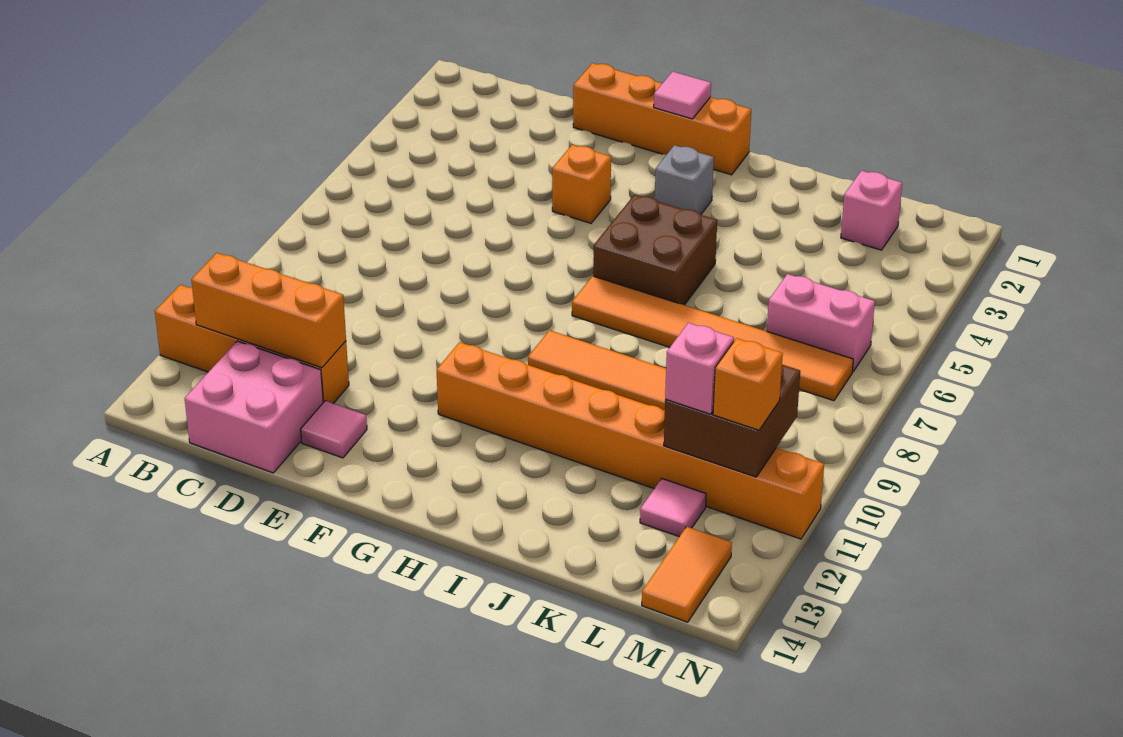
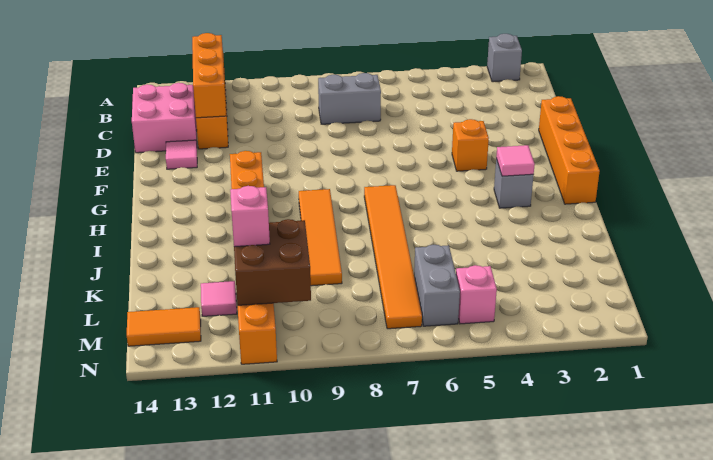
none -> grey 1x1 brick [487,34,522,82]
none -> grey 1x2 brick [318,73,381,124]
pink 1x1 tile [654,72,711,119] -> pink 1x1 tile moved to [496,145,535,176]
brown 2x2 brick [593,195,717,305] -> none
pink 1x1 brick [841,171,902,250] -> pink 1x1 brick moved to [456,265,497,324]
pink 1x2 brick [767,274,875,372] -> grey 1x2 brick [414,245,460,326]
orange 1x1 brick [713,338,783,430] -> none

